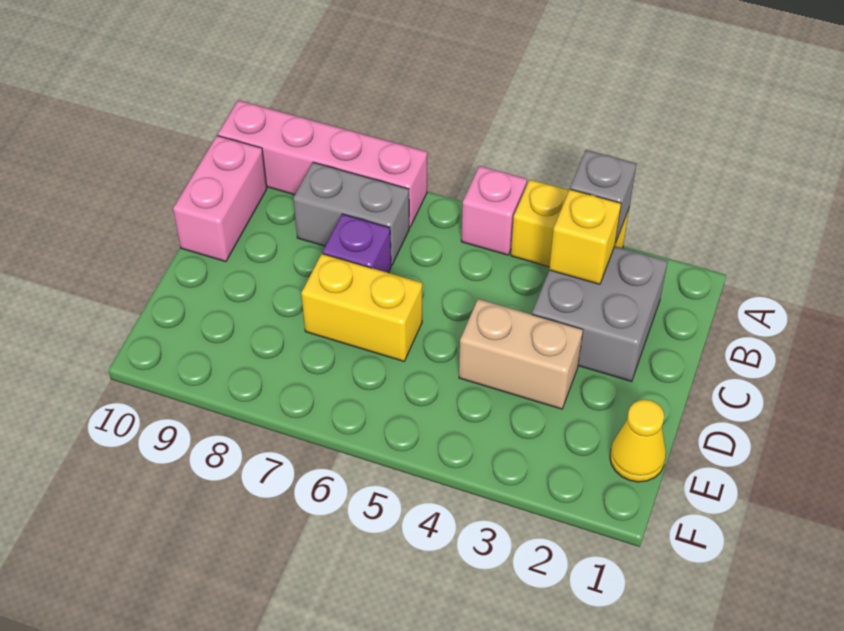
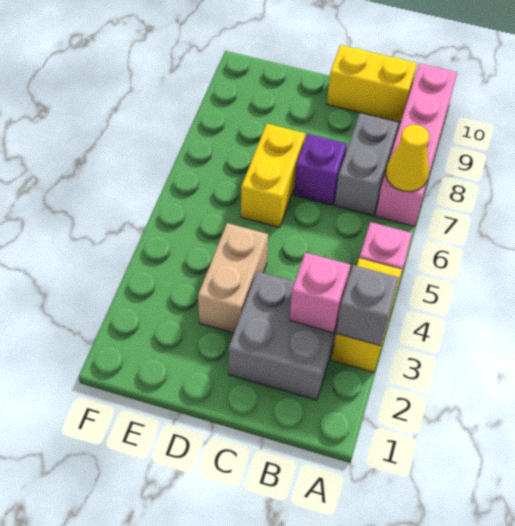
yellow 1x1 brick [549,189,621,284] -> pink 1x1 brick [289,252,351,333]
pink 1x2 brick [173,136,267,262] -> yellow 1x2 brick [327,45,417,123]
yellow 1x1 cone [610,400,666,482] -> yellow 1x1 cone moved to [386,125,429,192]

